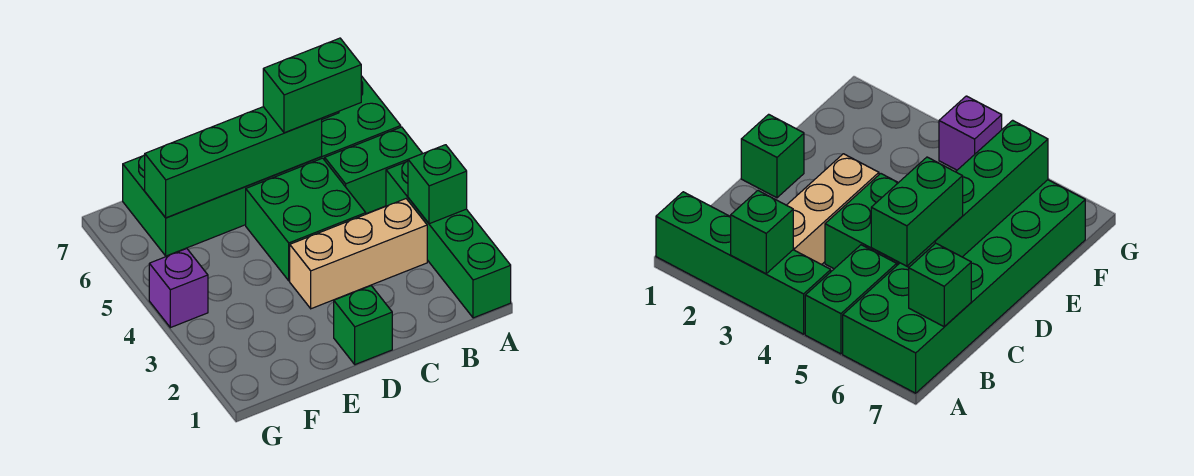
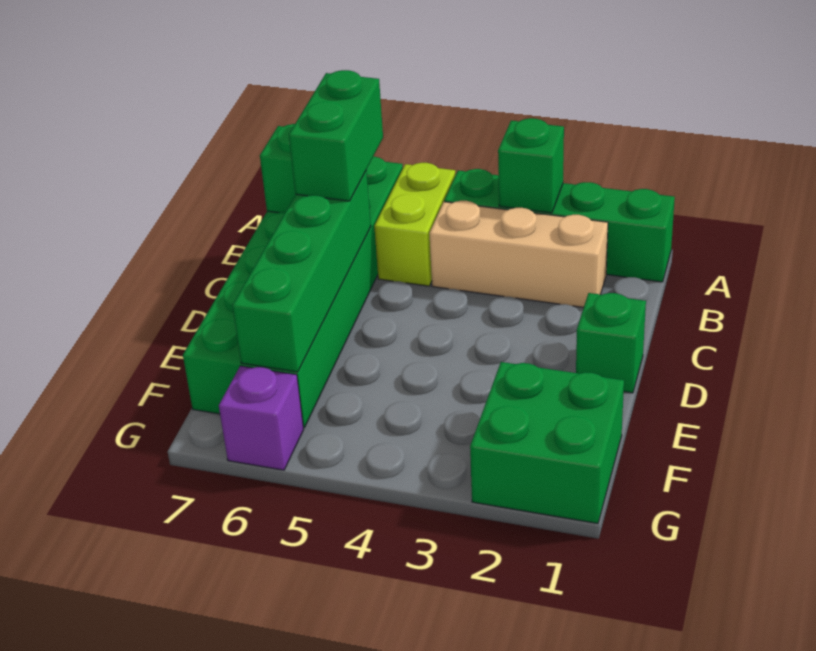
green 1x2 brick [325,127,423,214] -> lime 1x2 brick [374,163,455,286]
tan 1x3 brick [290,199,427,309] -> tan 1x3 brick turned to [429,201,608,308]
green 2x2 brick [246,158,366,281] -> green 2x2 brick moved to [470,362,624,524]
purple 1x1 brick [149,249,208,328] -> purple 1x1 brick moved to [219,366,304,470]

